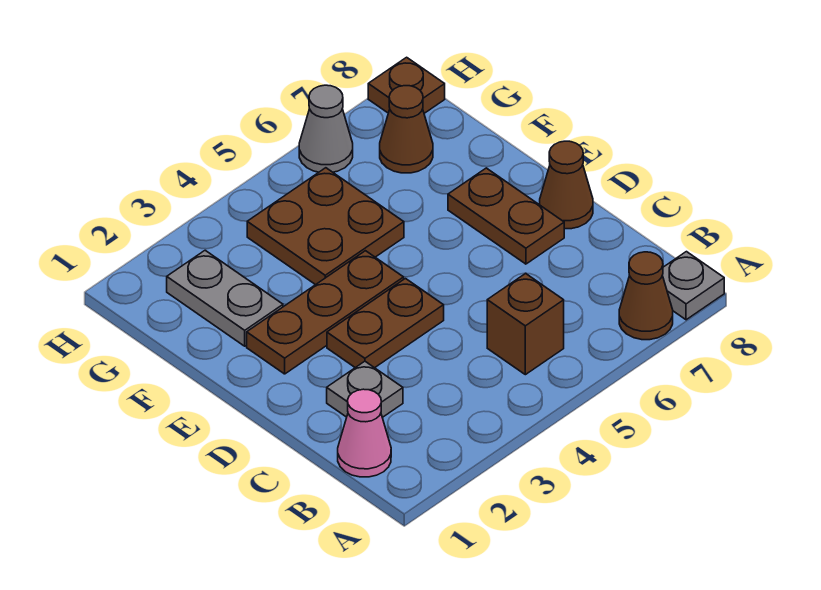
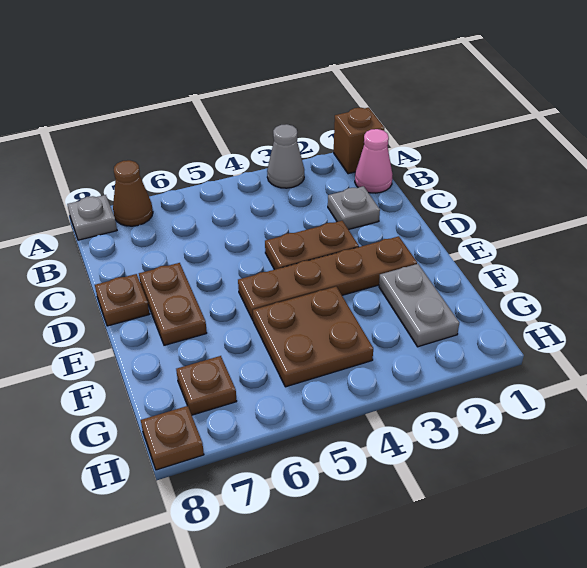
brown 1x1 brick [487,273,564,375] -> brown 1x1 brick moved to [334,108,384,174]
brown 1x1 cone [540,141,593,229] -> brown 1x1 plate [95,274,149,326]
brown 1x3 plate [247,251,404,374] -> brown 1x4 plate [238,236,417,320]
brown 1x1 cone [380,86,433,173] -> brown 1x1 plate [176,356,237,415]
grey 1x1 cone [299,85,353,172] -> grey 1x1 cone moved to [267,124,304,188]

